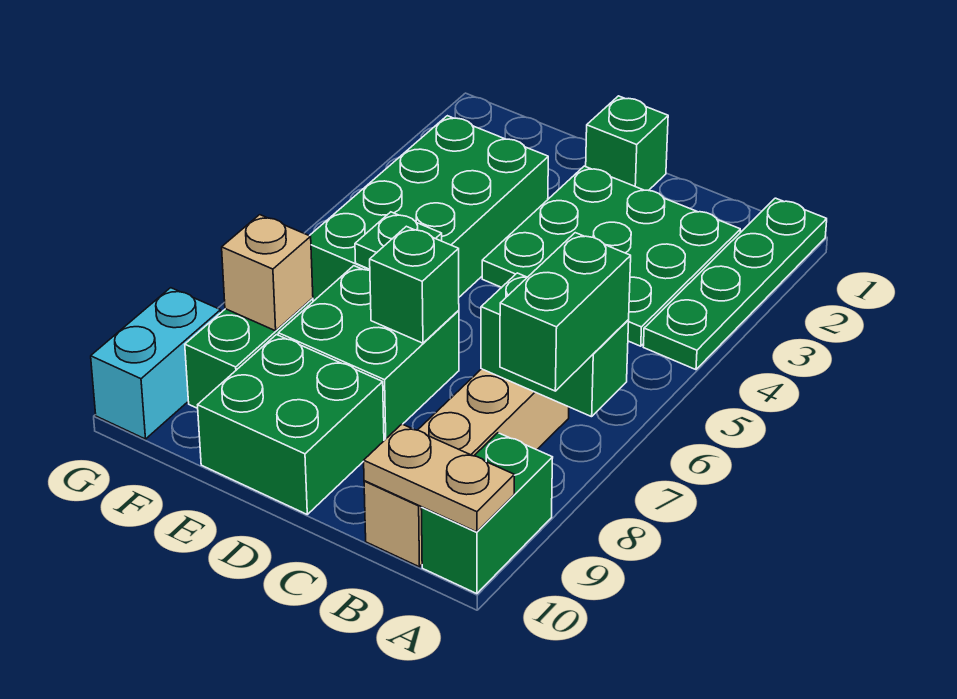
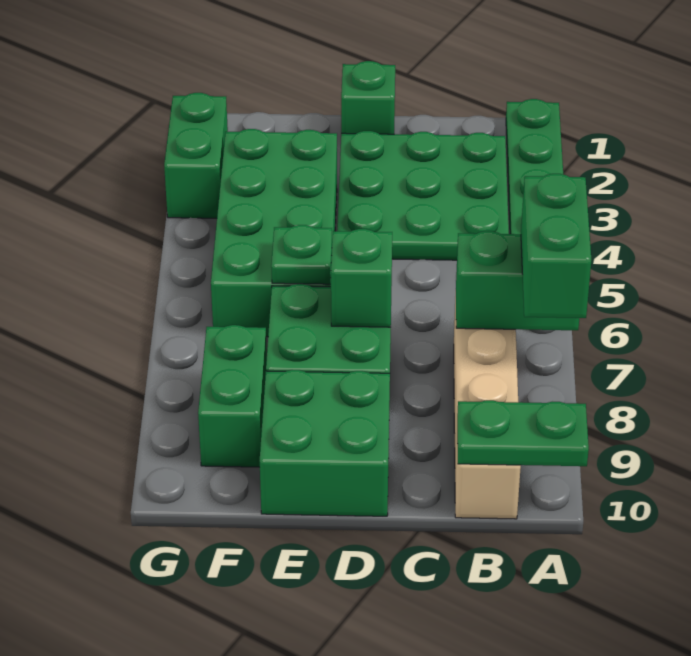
green 1x2 brick [421,433,553,594] -> green 1x2 brick moved to [164,93,228,218]
tan 1x2 plate [364,424,514,532] -> green 1x2 plate [457,400,589,466]
tan 1x1 brick [222,215,313,331] -> none
cyan 1x2 brick [91,288,221,439] -> none

